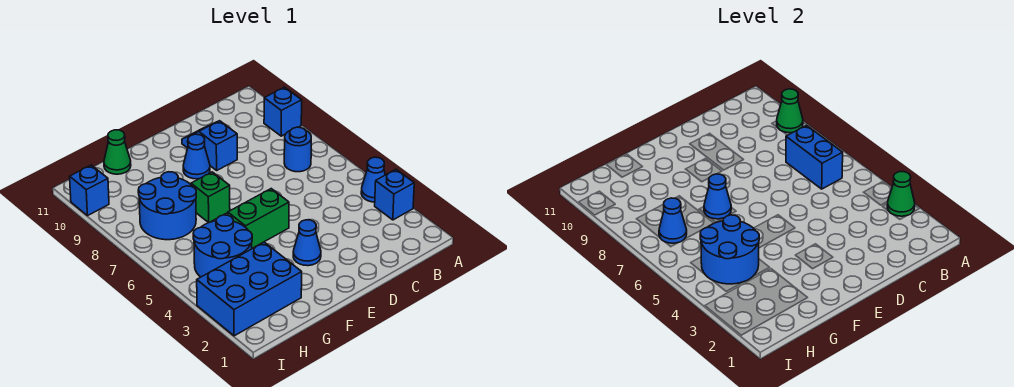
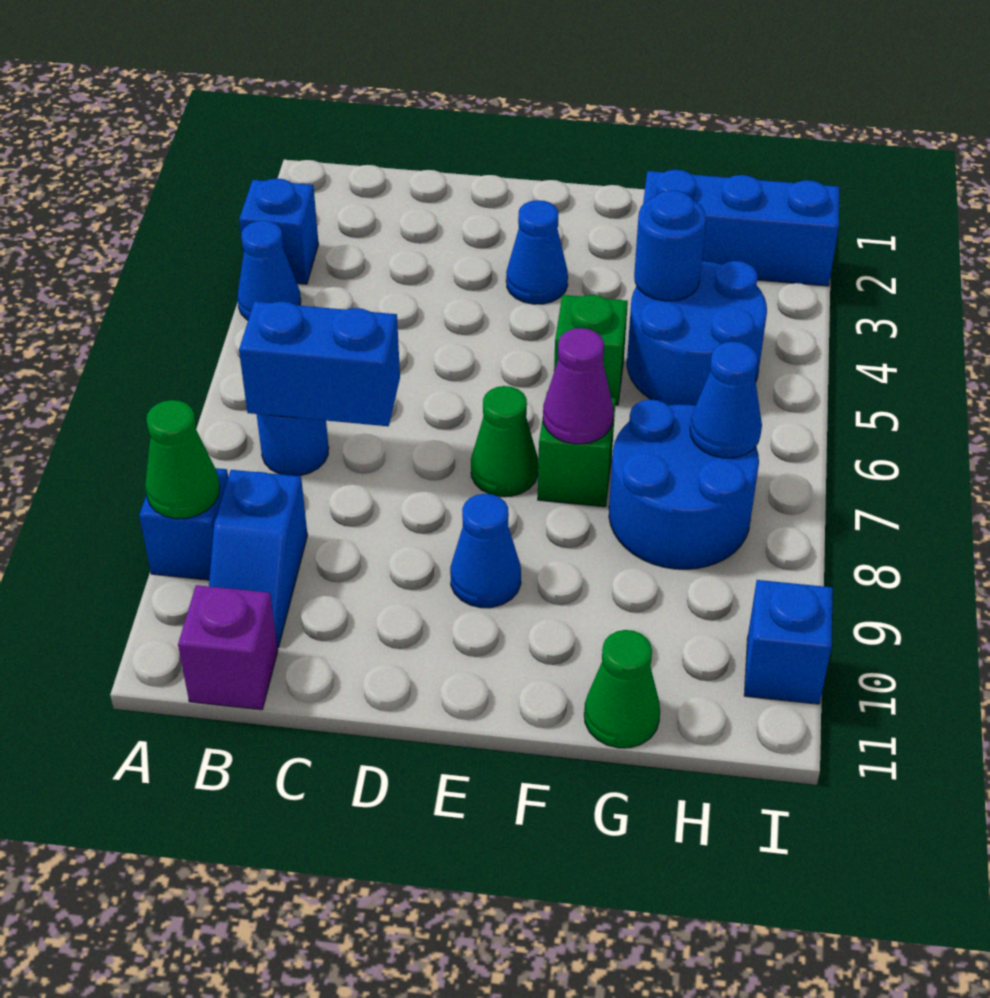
green 1x1 cone [887,171,915,216] -> green 1x1 cone moved to [471,386,538,497]
blue 1x2 brick [786,126,843,189] -> blue 1x2 brick turned to [239,302,400,426]
none -> purple 1x1 brick [178,585,278,710]
blue 1x2 slope [182,121,237,170] -> blue 1x2 slope moved to [209,470,308,648]
green 1x2 brick [228,189,289,248] -> green 1x1 brick [554,295,628,405]
blue 1x1 cone [704,174,731,219] -> purple 1x1 cone [543,328,613,444]
blue 2x3 brick [197,242,302,336] -> blue 1x3 brick [643,170,840,286]
blue 2x2 round brick [700,215,759,284] -> blue 1x1 round brick [634,190,706,301]

